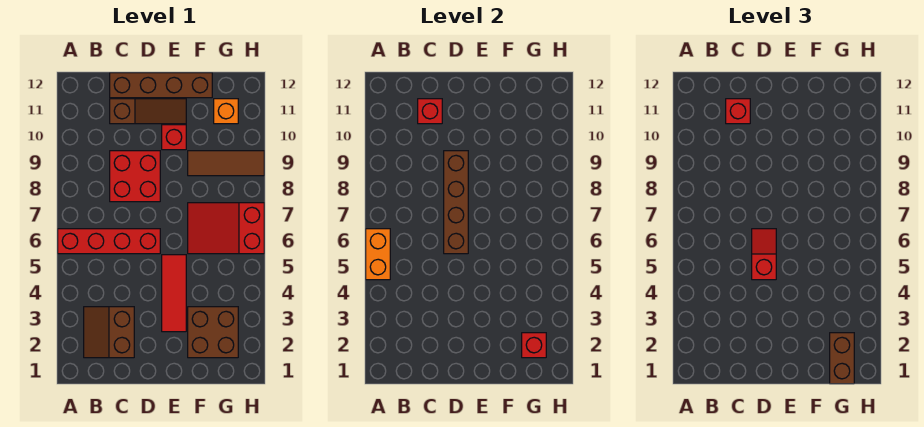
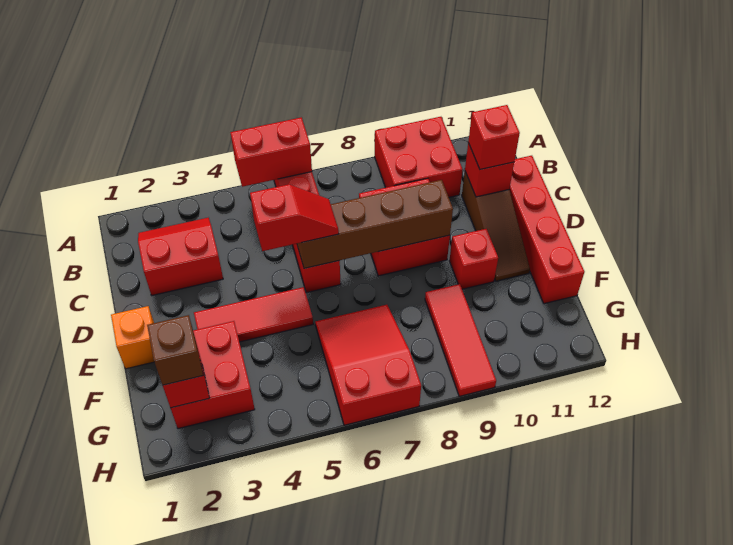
orange 1x2 brick [366,229,390,280] -> red 1x2 brick [230,117,312,187]
none -> red 2x2 brick [375,117,463,197]
brown 2x2 slope [84,307,134,358] -> red 2x2 slope [138,218,223,295]
brown 1x4 brick [110,73,212,98] -> red 1x4 brick [509,156,585,304]
brown 2x2 brick [188,307,238,358] -> red 2x2 brick [171,321,255,429]
brown 1x3 tile [188,151,264,176] -> red 1x3 tile [425,284,496,396]
brown 1x2 brick [830,333,854,384] -> brown 1x1 brick [147,315,203,385]
orange 1x1 brick [214,99,238,124] -> orange 1x1 brick moved to [111,306,154,369]

